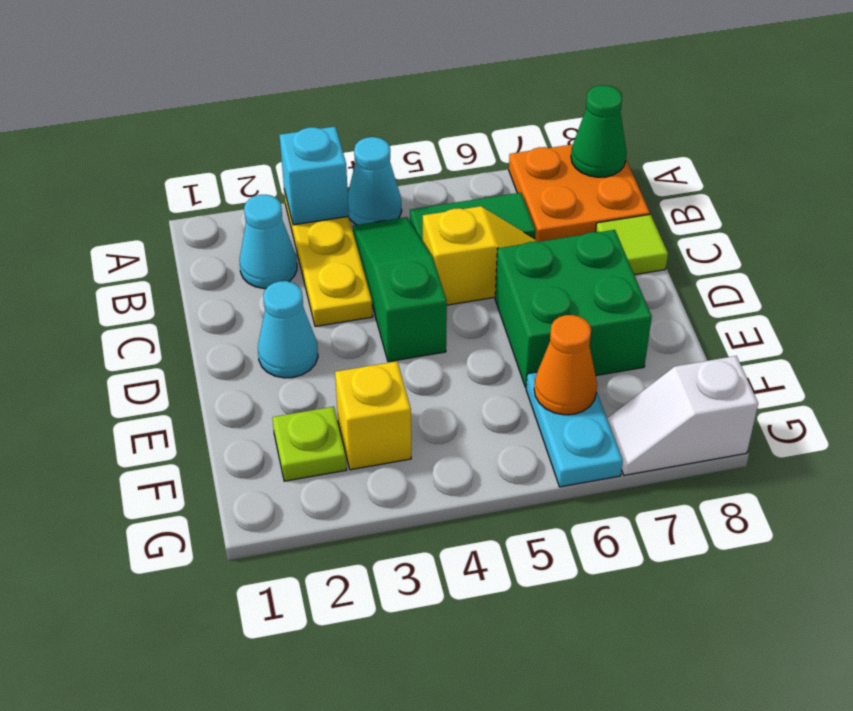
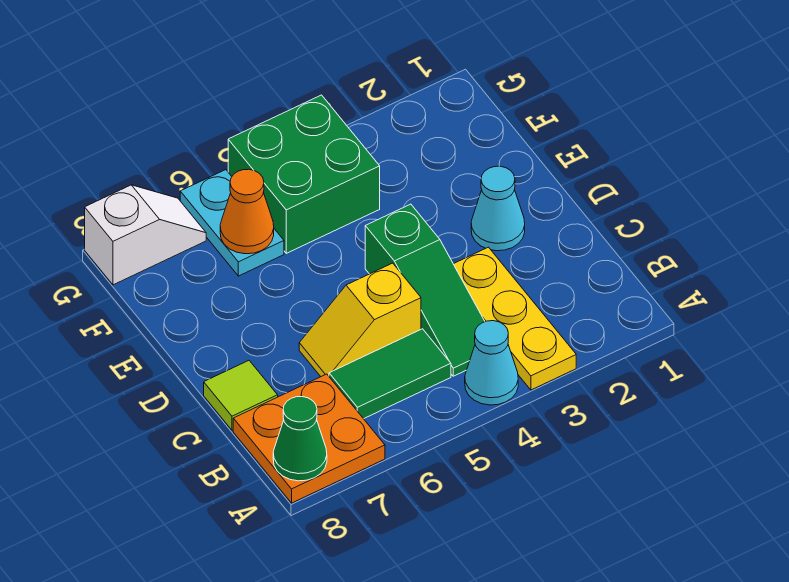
cyan 1x1 brick [280,127,349,225] -> none
cyan 1x1 cone [240,195,297,289] -> none
green 2x2 brick [495,230,652,387] -> green 2x2 brick moved to [228,95,380,253]
lime 1x1 plate [272,407,346,481] -> none
yellow 1x1 brick [335,361,411,470] -> none

